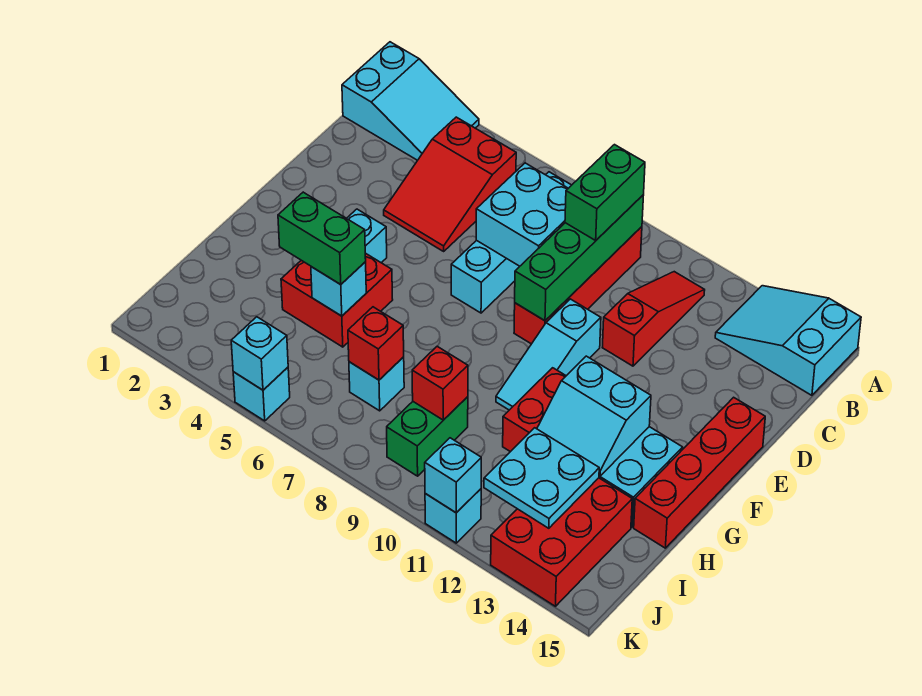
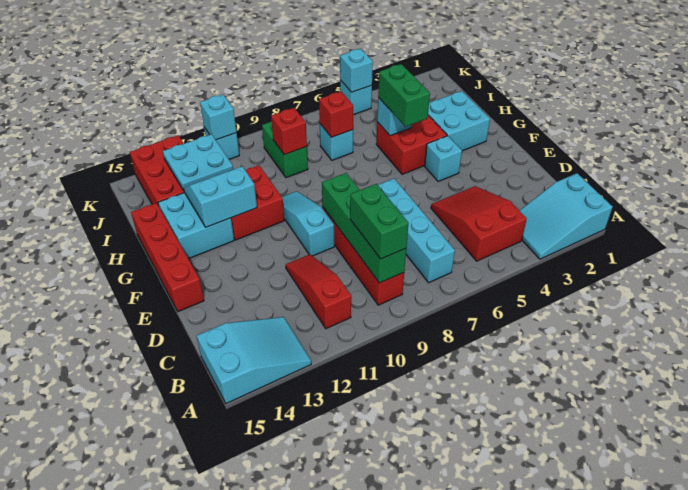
red 1x3 slope [602,272,705,366] -> red 1x3 slope turned to [286,254,351,329]
cyan 2x2 brick [476,163,568,266] -> cyan 2x2 brick moved to [428,91,490,151]
green 1x2 brick [278,192,366,284] -> green 1x2 brick turned to [378,64,430,127]

